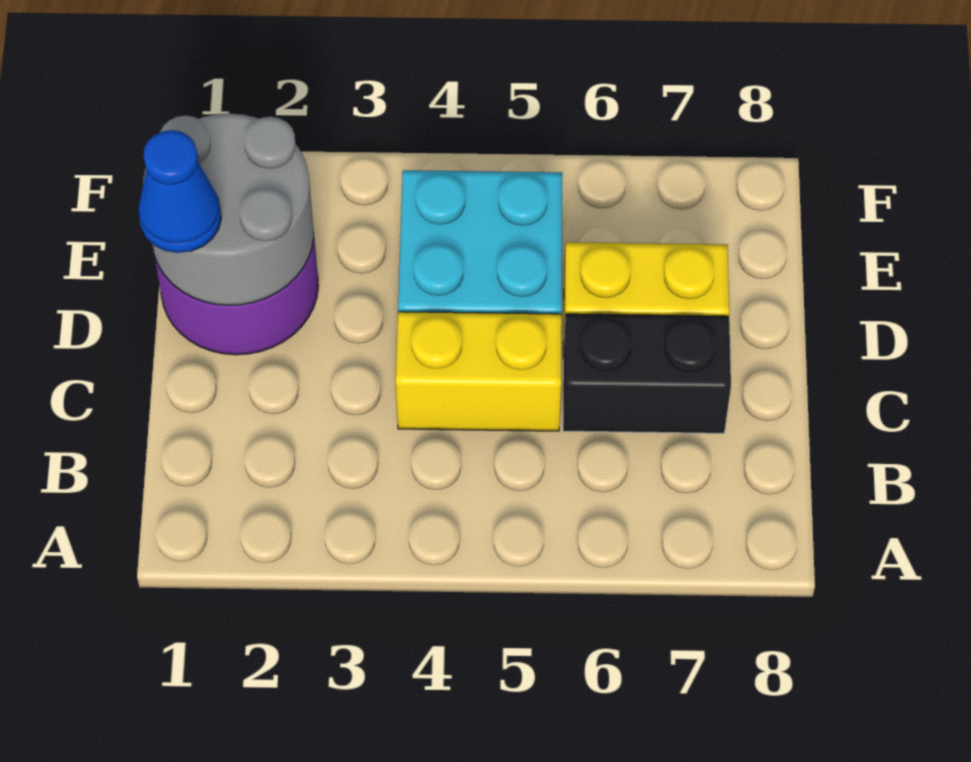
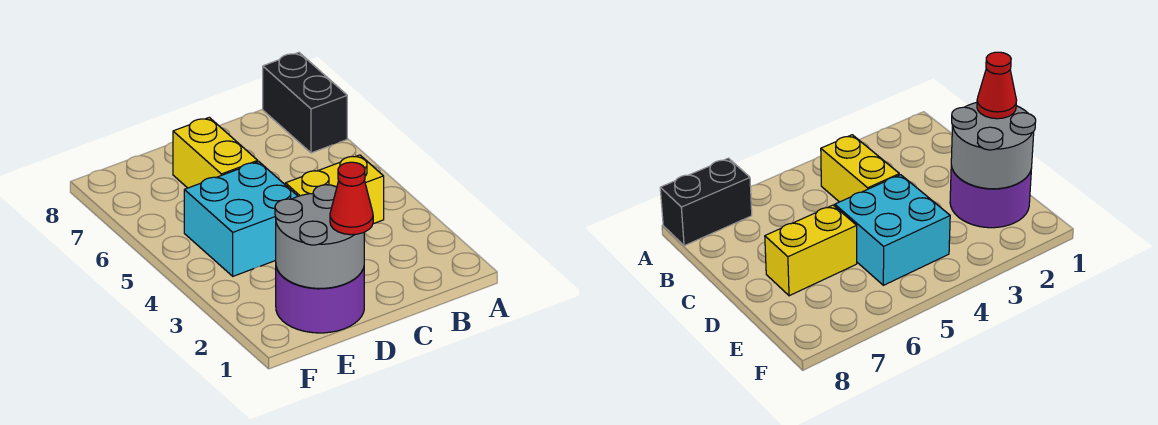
yellow 1x2 brick [396,312,562,431] -> yellow 1x2 brick turned to [285,155,384,224]
black 1x2 brick [563,314,731,433] -> black 1x2 brick moved to [263,52,347,153]
blue 1x1 cone [138,130,221,253] -> red 1x1 cone [330,162,373,235]

